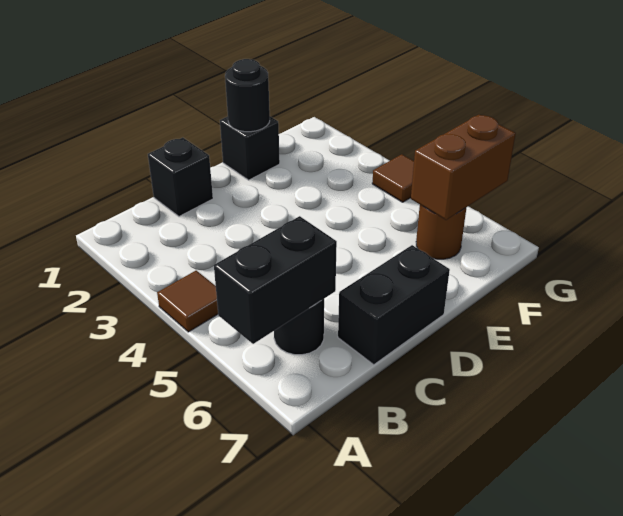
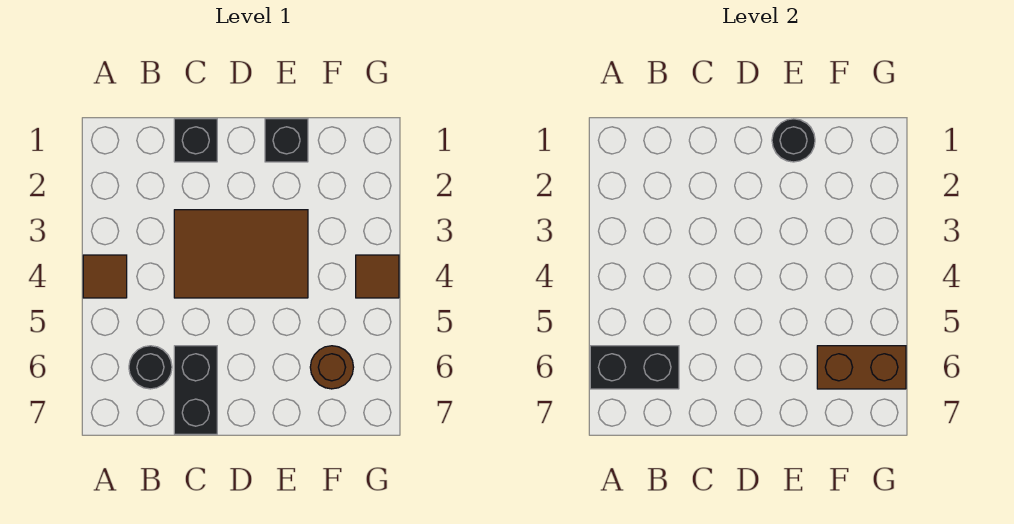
none -> brown 2x3 tile [174,210,308,298]
black 1x2 brick [338,245,450,365] -> black 1x2 brick turned to [174,346,217,434]

